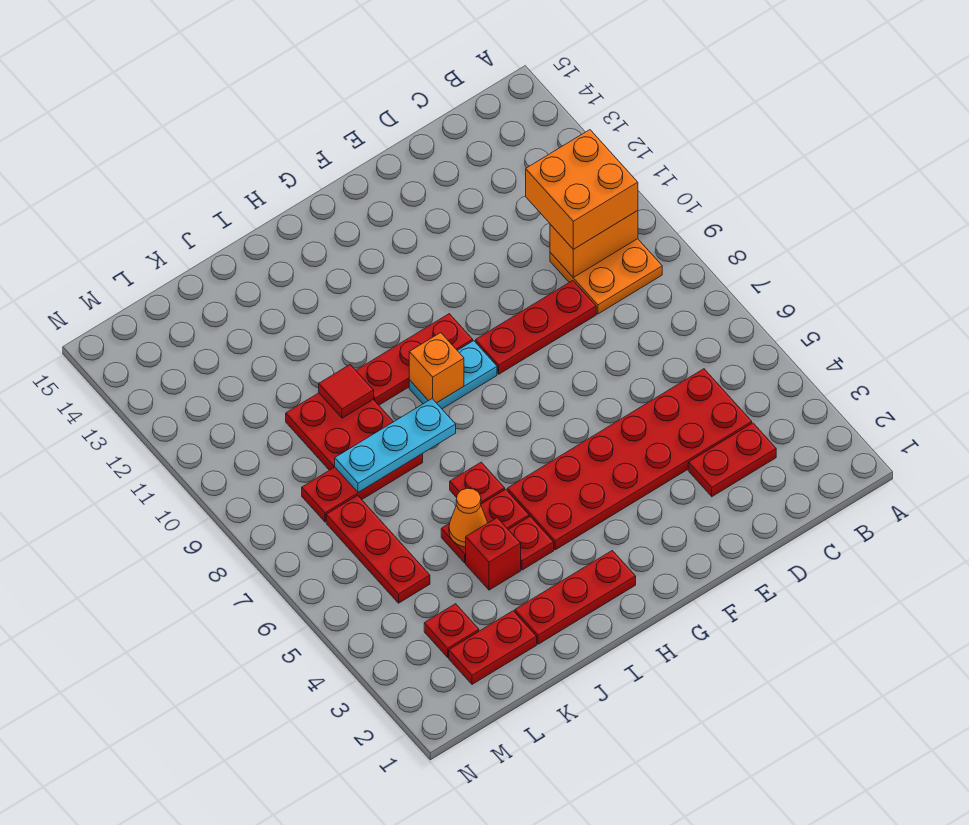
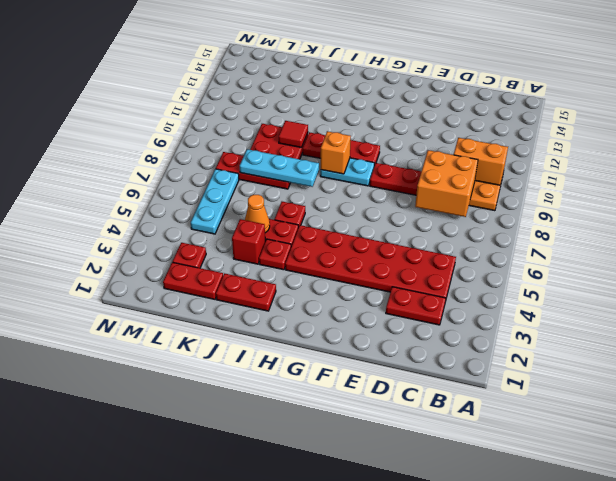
orange 2x2 brick [526,130,638,249] -> orange 2x2 brick moved to [415,150,478,217]
red 1x3 plate [515,551,636,644] -> red 1x2 plate [216,273,276,311]
red 1x3 plate [326,495,430,603] -> cyan 1x3 plate [191,169,239,234]

